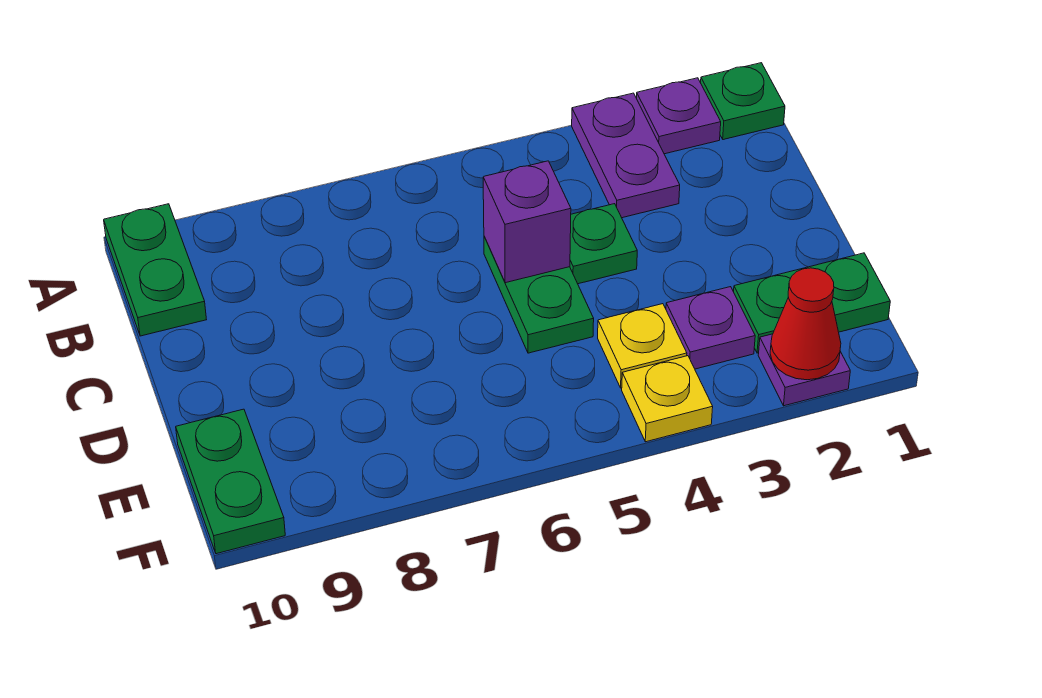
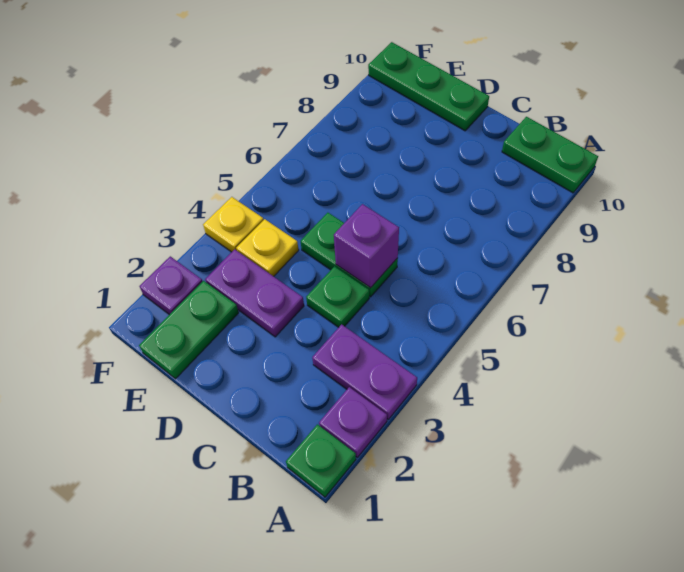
purple 1x1 plate [666,287,755,369] -> purple 1x2 plate [205,249,304,337]
green 1x2 plate [176,409,285,554] -> green 1x3 plate [368,42,489,131]
red 1x1 cone [770,268,841,380] -> none

